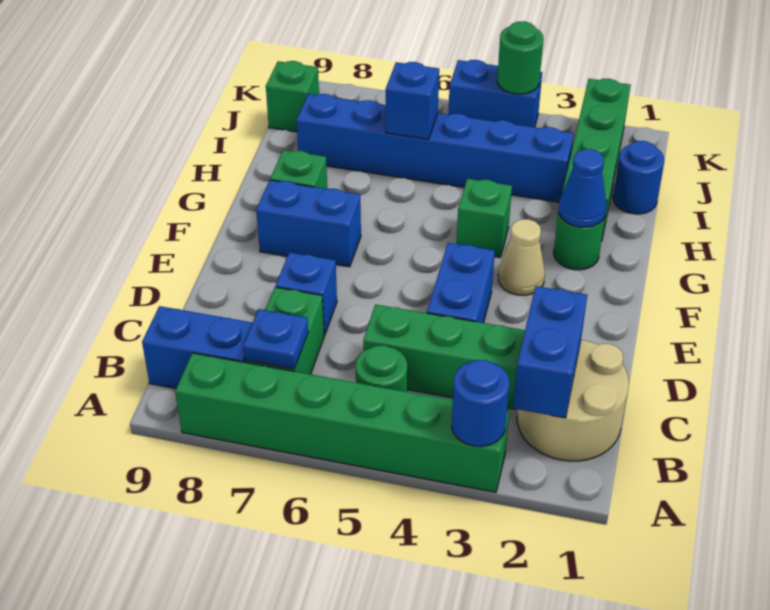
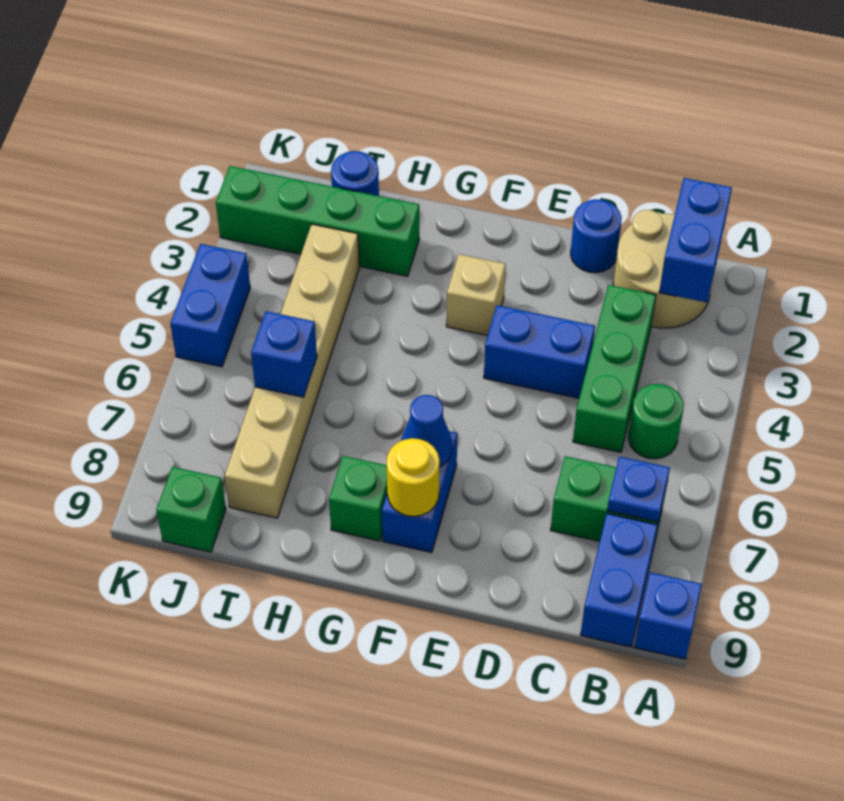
green 1x6 brick [175,353,509,492] -> none
blue 1x1 round brick [452,360,509,447] -> blue 1x1 round brick moved to [571,199,622,273]
blue 1x2 brick [513,286,587,418] -> blue 1x2 brick turned to [659,178,732,302]
blue 1x1 brick [276,252,337,335] -> blue 1x1 brick moved to [634,572,702,659]
tan 1x1 cone [498,219,545,295] -> tan 1x1 brick [446,254,506,335]
none -> yellow 1x1 round brick [387,438,440,516]
green 1x1 round brick [554,210,605,270] -> none
blue 1x1 cone [559,149,606,227] -> blue 1x1 cone moved to [401,395,452,467]
green 1x1 brick [456,179,512,257] -> none
blue 1x6 brick [296,94,574,202] -> tan 1x6 brick [225,224,359,518]
green 1x1 round brick [497,21,543,94] -> none

